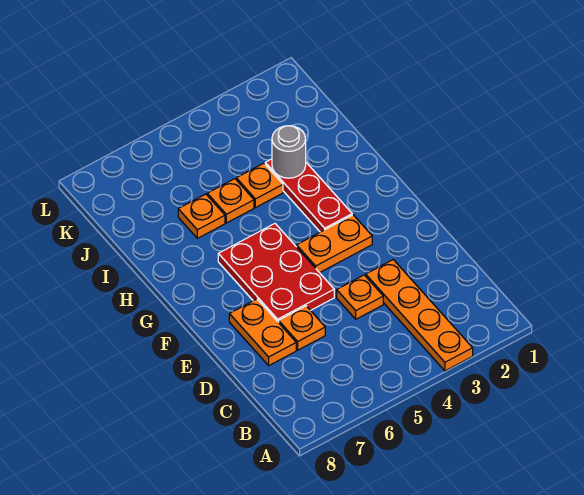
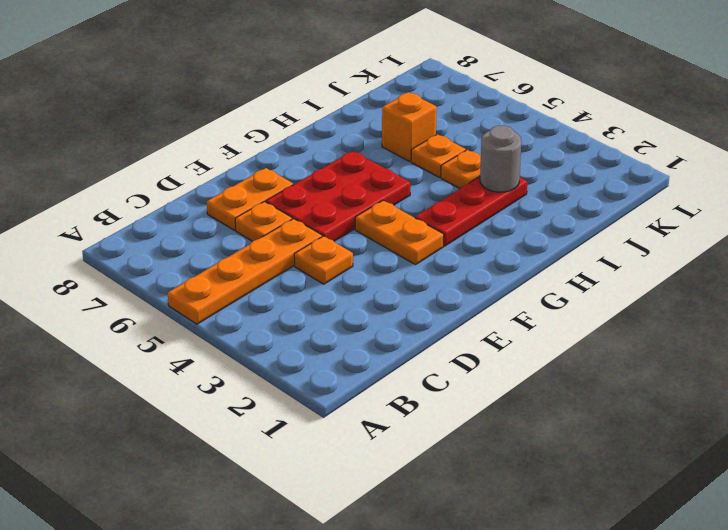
orange 1x4 plate [366,260,473,371] -> orange 1x4 plate moved to [168,219,322,324]
orange 1x1 plate [178,194,225,238] -> orange 1x1 brick [382,92,437,161]

